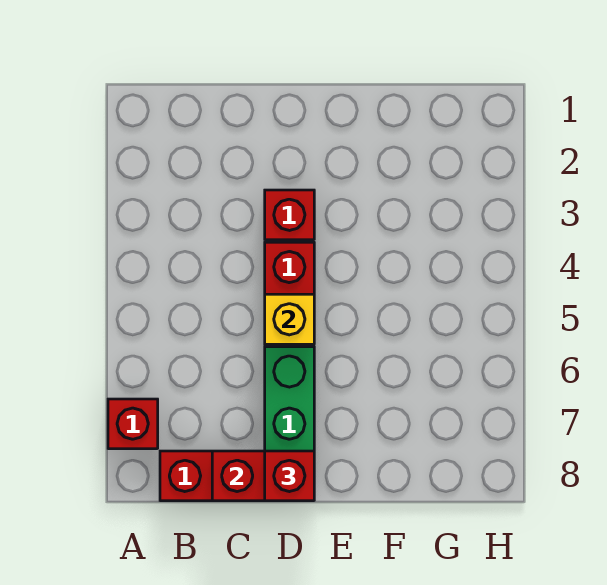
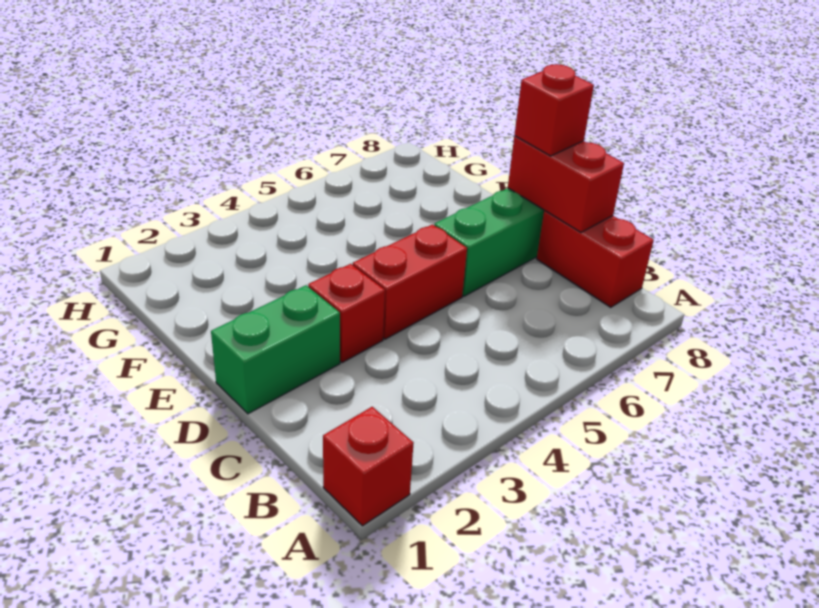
red 1x1 brick [108,399,158,449] -> red 1x1 brick moved to [323,407,414,526]
none -> green 1x2 brick [211,285,340,414]
yellow 1x1 brick [265,294,314,344] -> none

